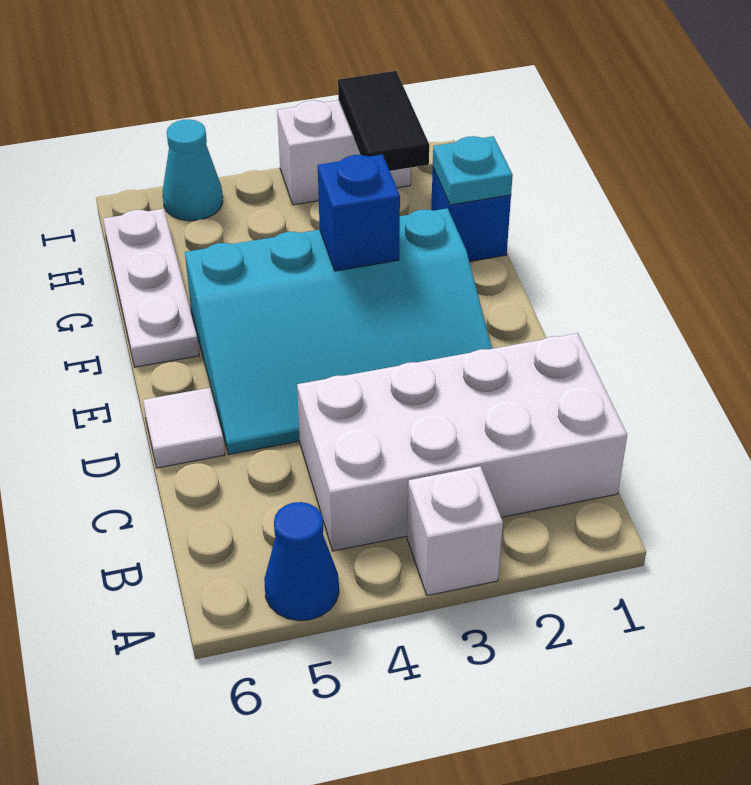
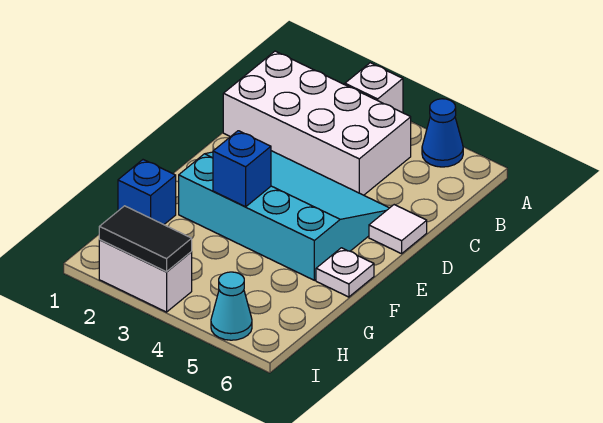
white 1x3 plate [103,209,199,367] -> white 1x1 plate [316,248,374,297]
cyan 1x1 plate [433,136,513,205] -> none
black 1x2 tile [338,71,429,171] -> black 1x2 tile turned to [99,206,192,272]

